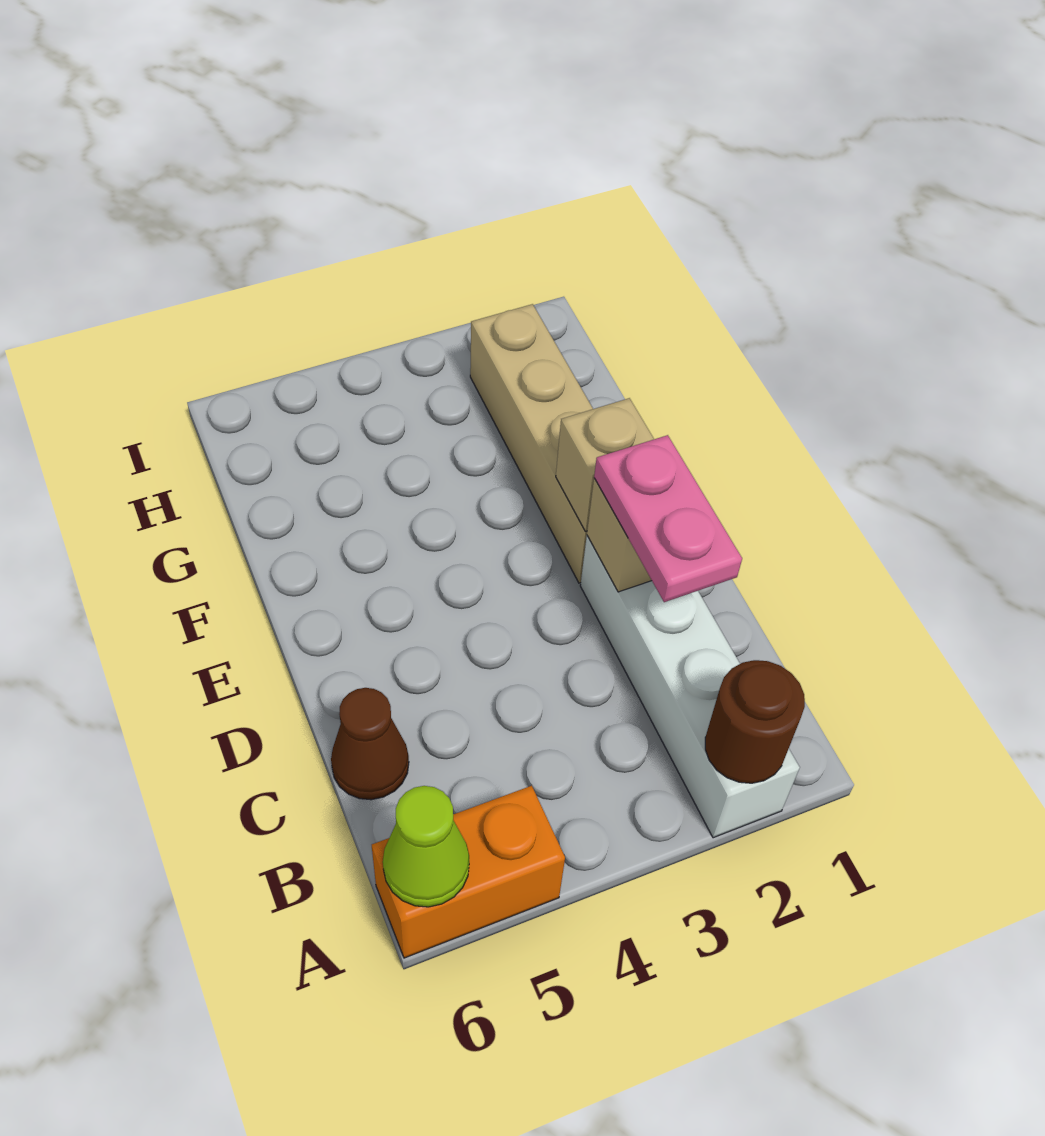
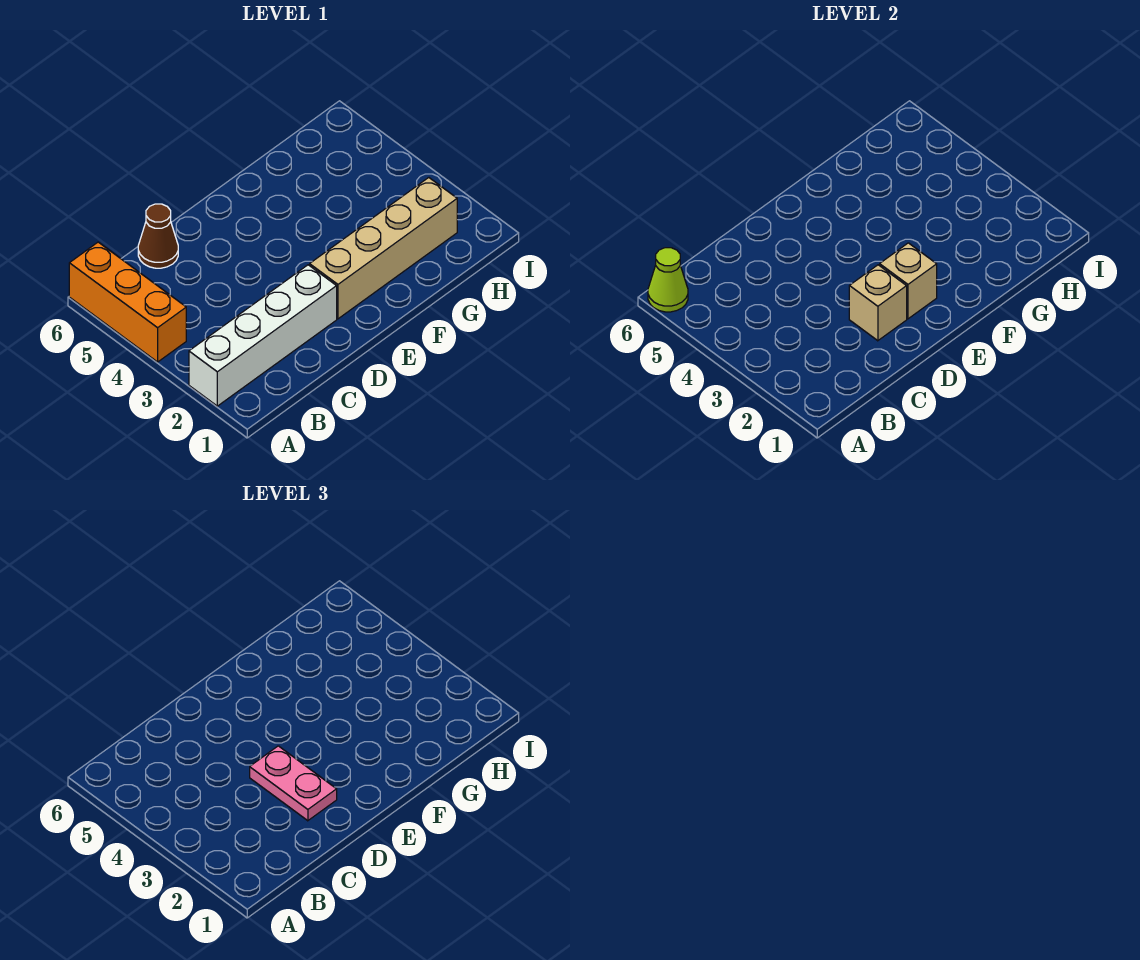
brown 1x1 round brick [705,660,805,783] -> none
orange 1x2 brick [372,786,565,958] -> orange 1x3 brick [69,242,186,362]
pink 1x2 plate [594,435,742,602] -> pink 1x2 plate turned to [250,746,337,821]

